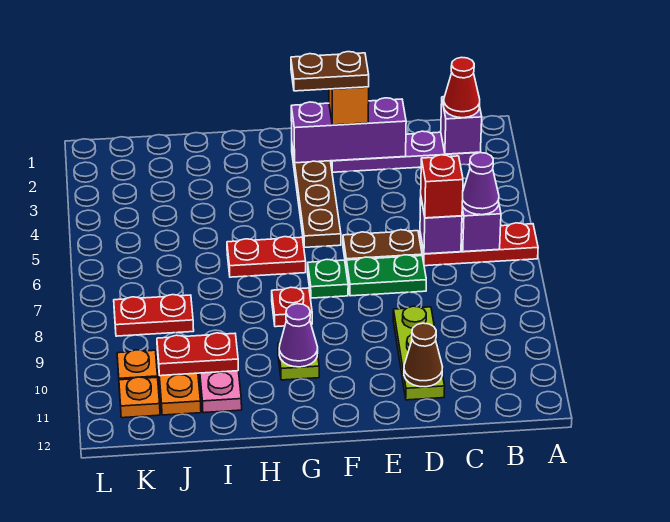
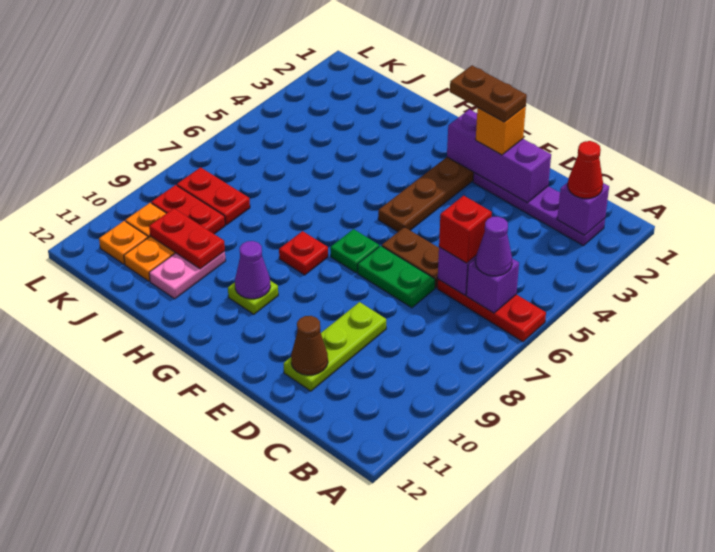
red 1x2 plate [227,237,306,277] -> red 1x2 plate moved to [151,185,225,234]

